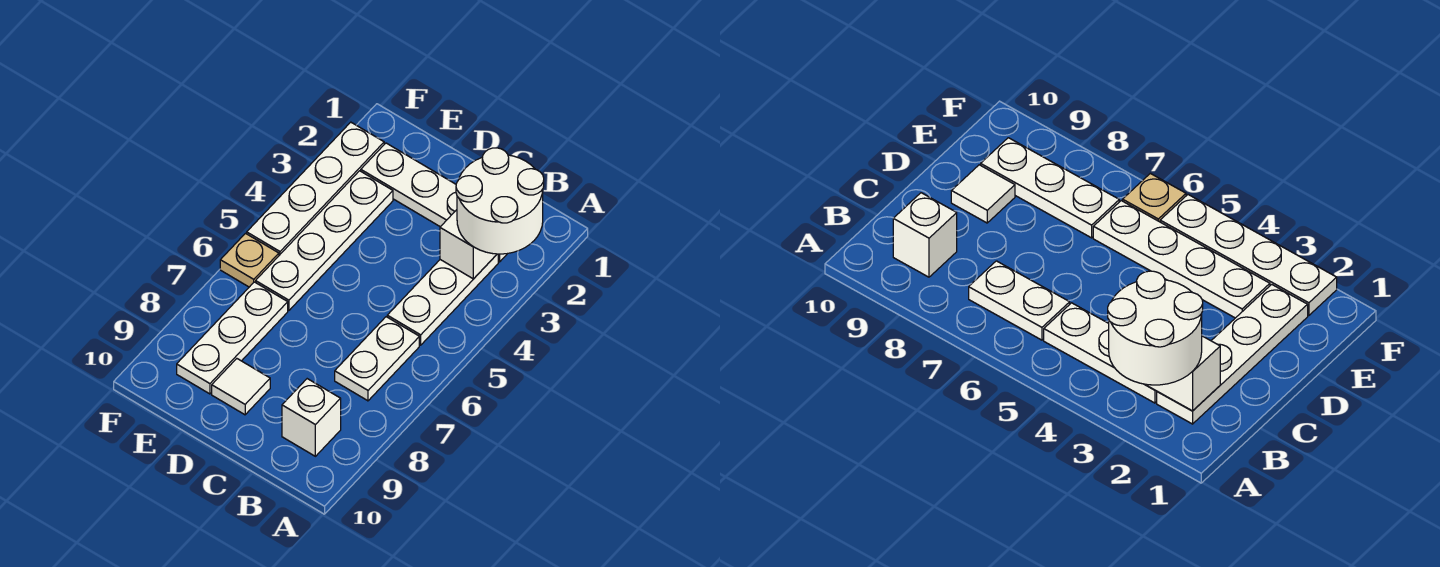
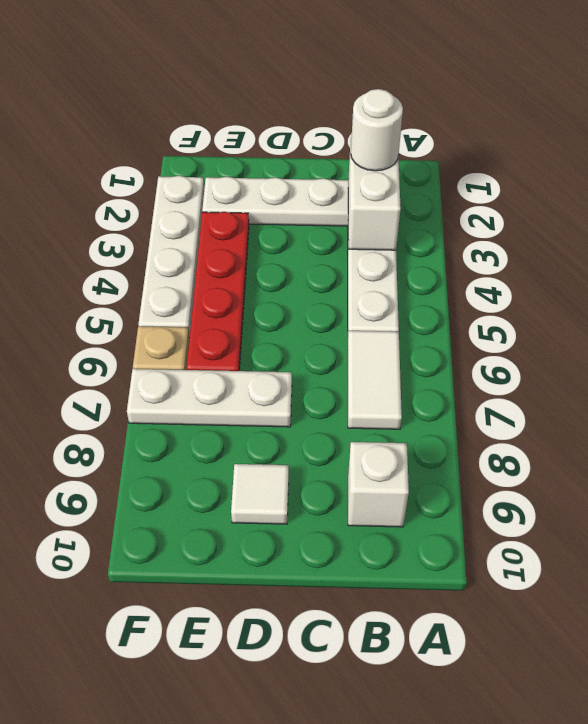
white 2x2 round brick [456,148,544,254] -> white 1x1 round brick [351,89,403,171]
white 1x2 plate [335,317,419,401] -> white 1x2 tile [348,331,402,429]
white 1x4 plate [256,171,393,310] -> red 1x4 plate [187,212,249,371]
white 1x3 plate [177,282,288,394] -> white 1x3 plate turned to [127,369,292,427]

